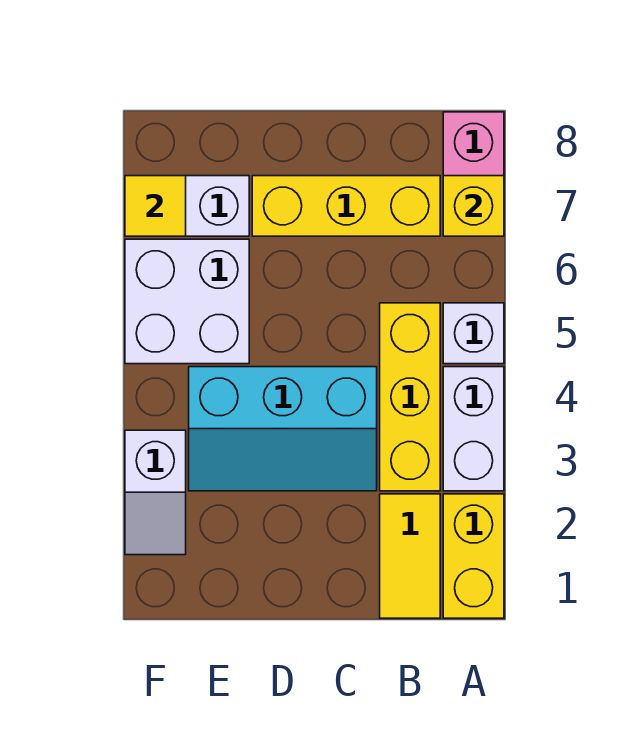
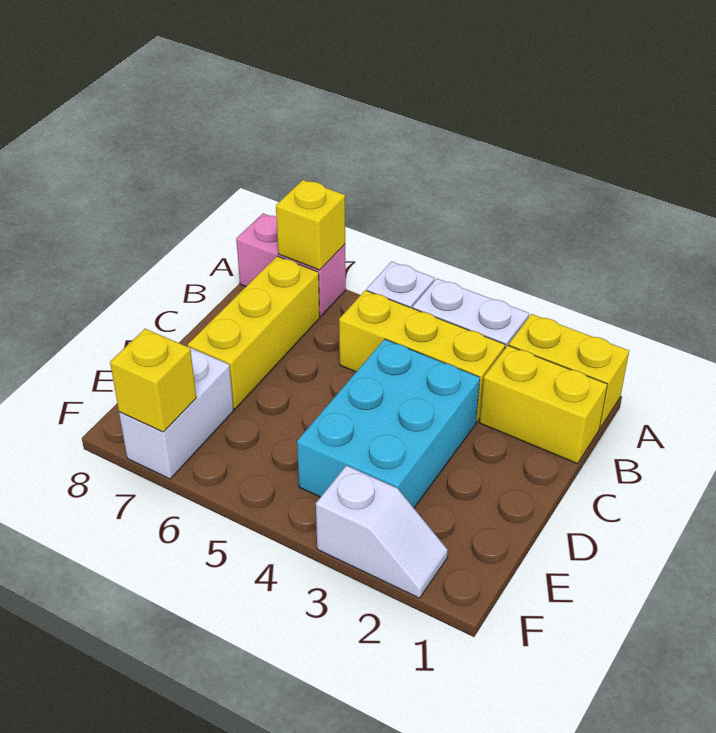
yellow 1x2 tile [380,494,440,618] -> yellow 1x2 brick [480,345,607,464]
cyan 2x3 slope [189,367,377,491] -> cyan 2x3 brick [297,339,480,508]
white 2x2 brick [125,239,249,364] -> none
yellow 1x1 tile [125,176,186,236] -> yellow 1x1 brick [110,329,196,432]

